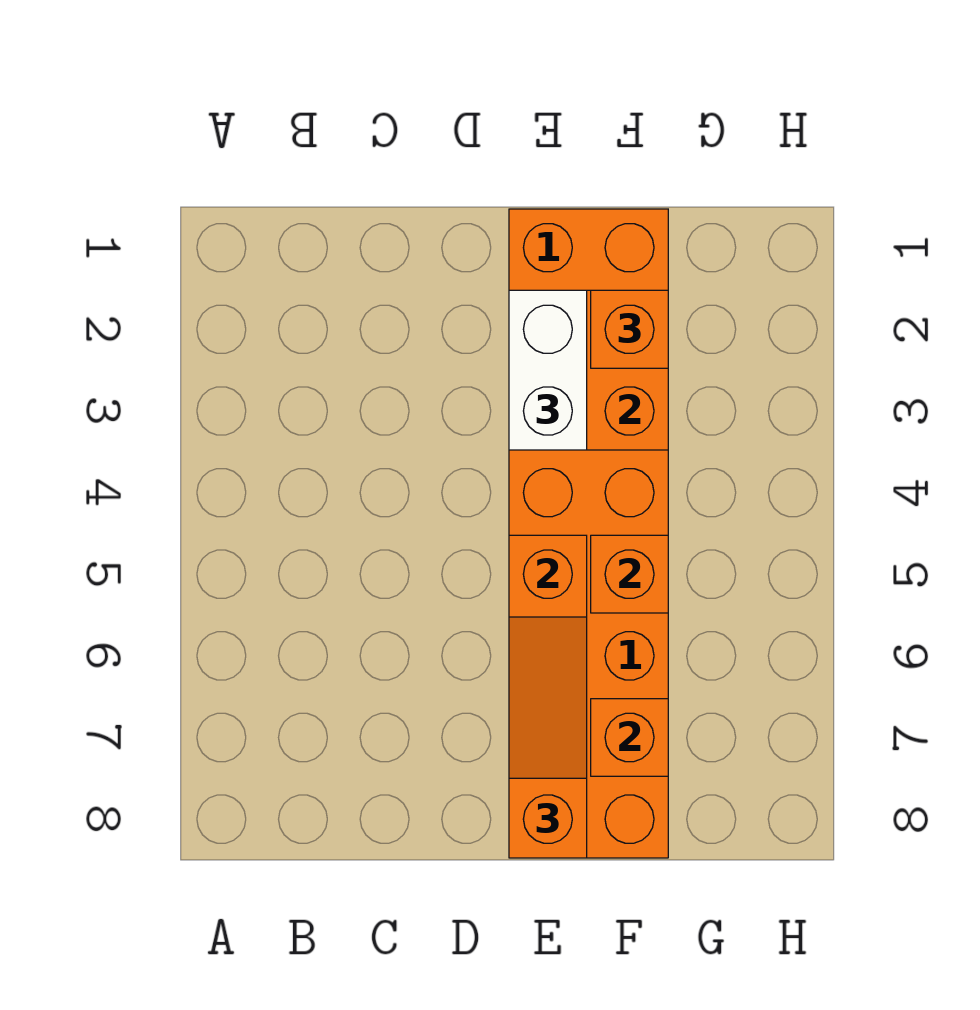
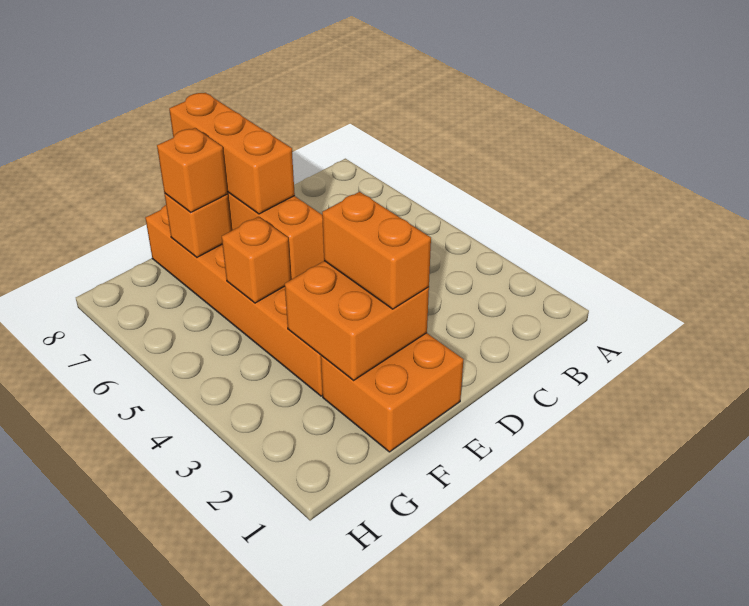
white 1x2 brick [509,290,587,450] -> orange 1x2 brick [322,192,431,309]
orange 1x3 slope [509,617,587,858] -> orange 1x3 brick [169,93,295,214]
orange 1x1 brick [591,290,668,368] -> orange 1x1 brick moved to [157,128,228,212]

